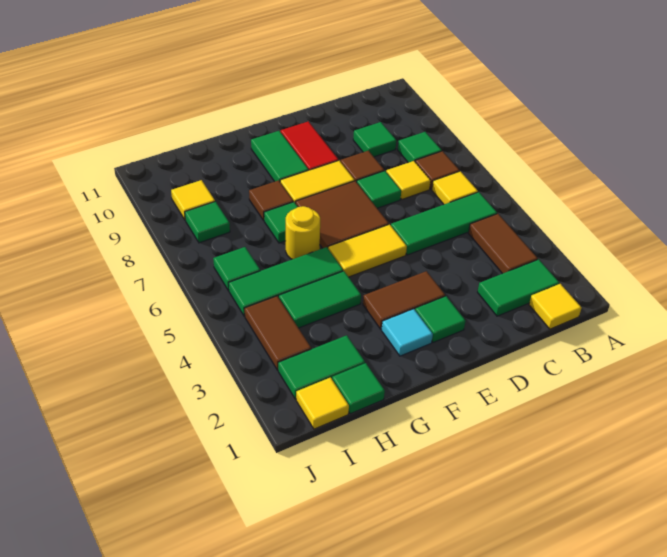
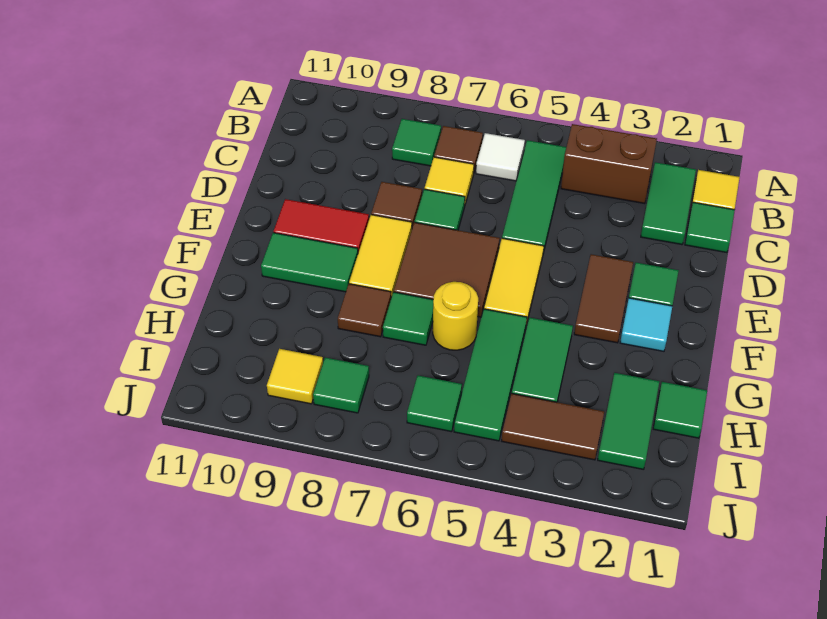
brown 1x2 tile [468,214,538,274] -> brown 1x2 brick [561,124,657,204]
yellow 1x1 tile [432,171,478,204] -> white 1x1 tile [476,133,525,181]
green 1x1 tile [353,122,396,157] -> green 1x1 tile moved to [685,202,735,253]
yellow 1x1 tile [296,378,349,429] -> none

